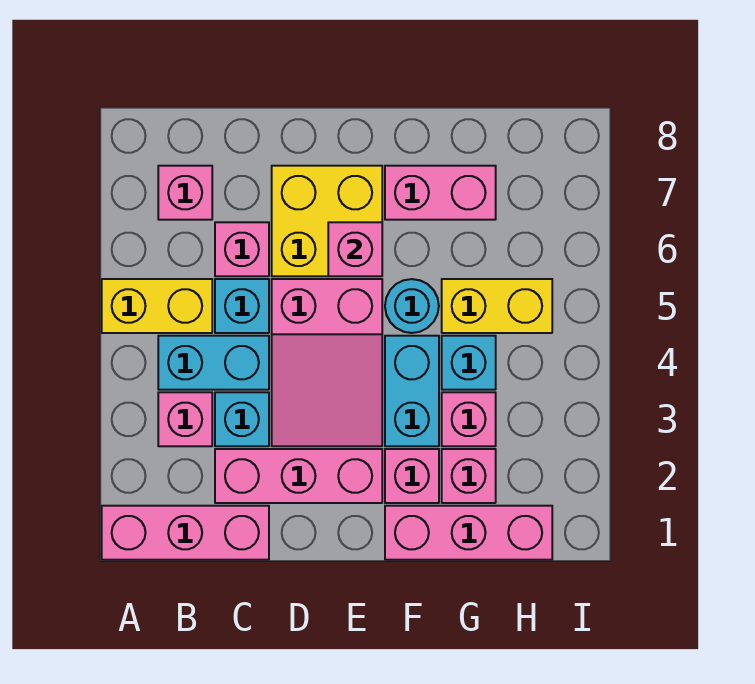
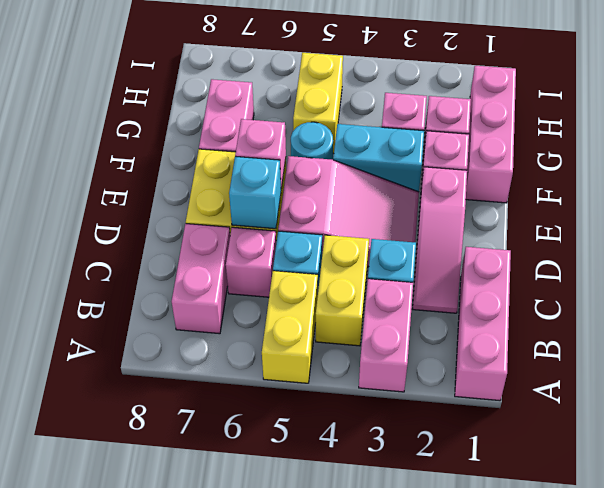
pink 1x1 brick [158,392,212,446] -> pink 1x2 brick [359,279,413,392]
cyan 1x2 brick [158,336,269,390] -> yellow 1x2 brick [316,235,369,346]
pink 1x1 brick [158,166,212,220] -> pink 1x2 brick [172,224,230,334]
pink 1x3 brick [215,449,382,503] -> pink 1x3 slope [413,167,467,313]
cyan 1x1 brick [442,336,496,390] -> cyan 1x1 brick moved to [229,156,281,229]

